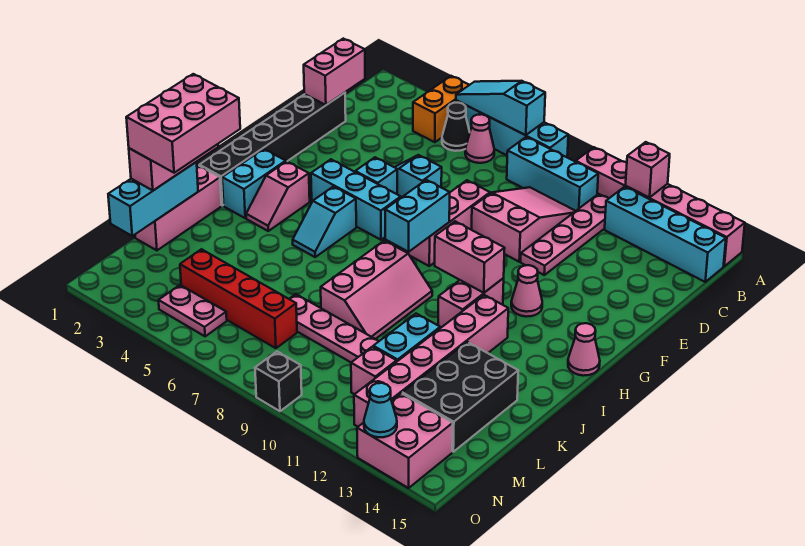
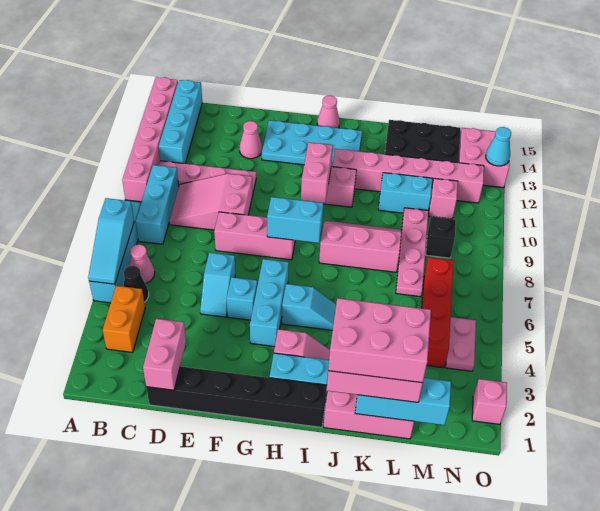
orange 1x2 brick [413,76,469,142] -> orange 1x2 brick turned to [103,286,145,353]
pink 1x1 brick [626,142,670,198] -> pink 1x1 brick moved to [472,379,507,424]
pink 1x2 brick [304,39,365,105] -> pink 1x2 brick turned to [143,319,186,390]
none -> cyan 2x4 plate [262,120,362,167]
pink 1x1 cone [511,265,542,317] -> pink 1x1 cone moved to [239,121,262,159]
black 1x1 brick [255,352,302,411] -> black 1x1 brick moved to [426,217,456,258]

